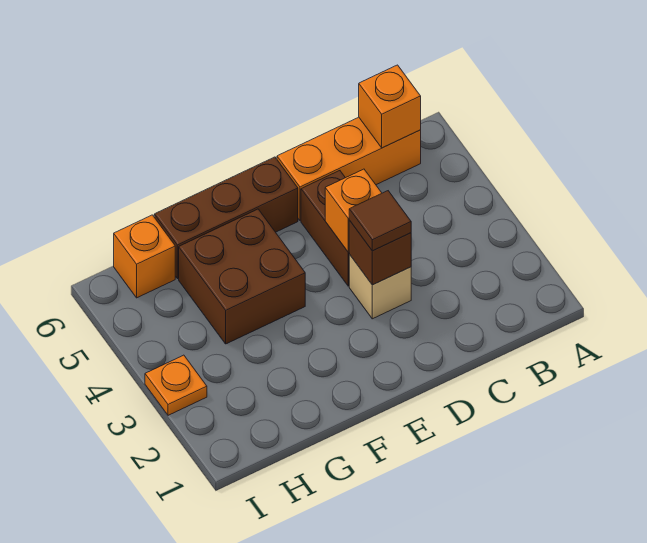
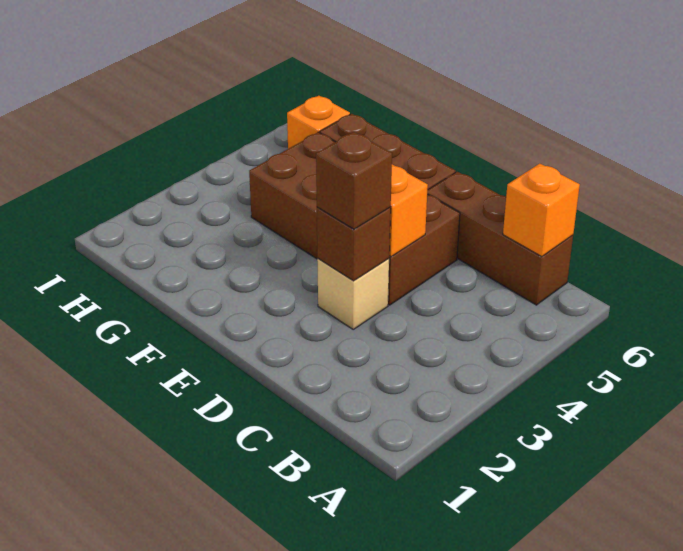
orange 1x3 brick [277,117,421,221] -> brown 1x3 brick [427,172,573,305]
brown 1x1 tile [349,191,411,251] -> brown 1x1 brick [316,132,392,229]
orange 1x1 plate [145,355,207,415] -> none

